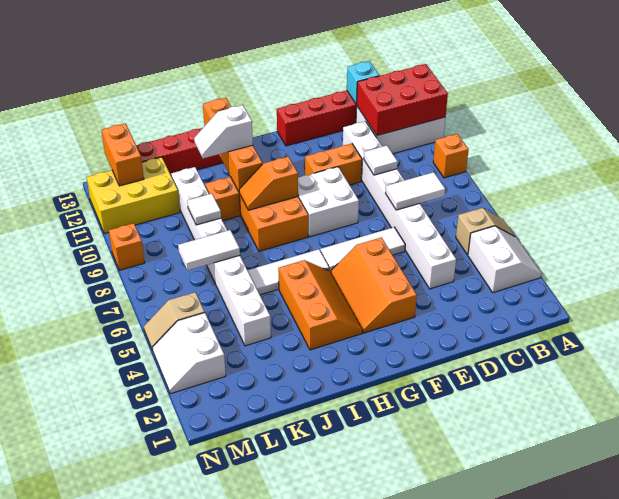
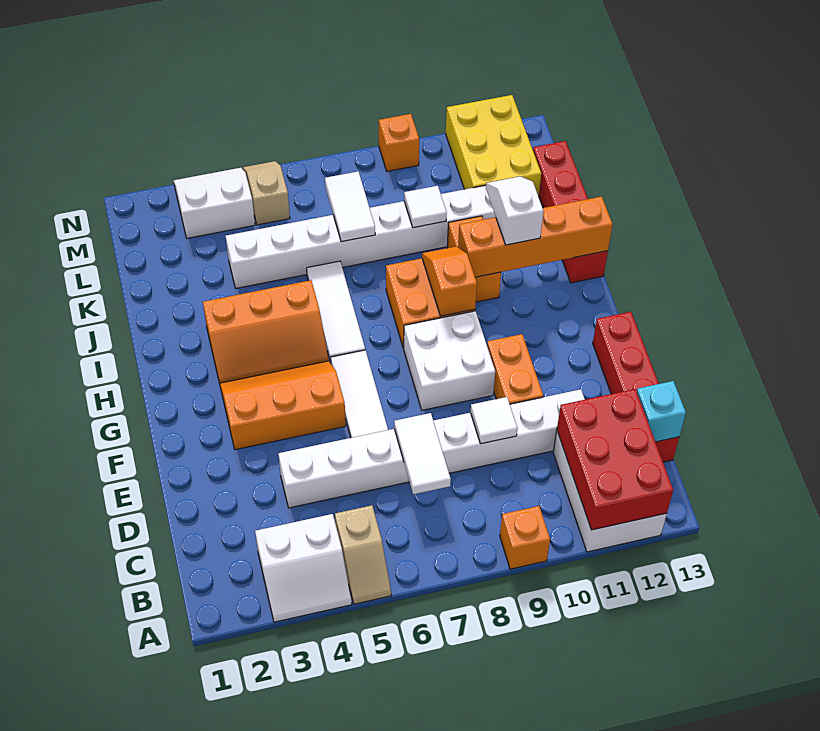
orange 1x2 brick [101,123,144,186] -> none

